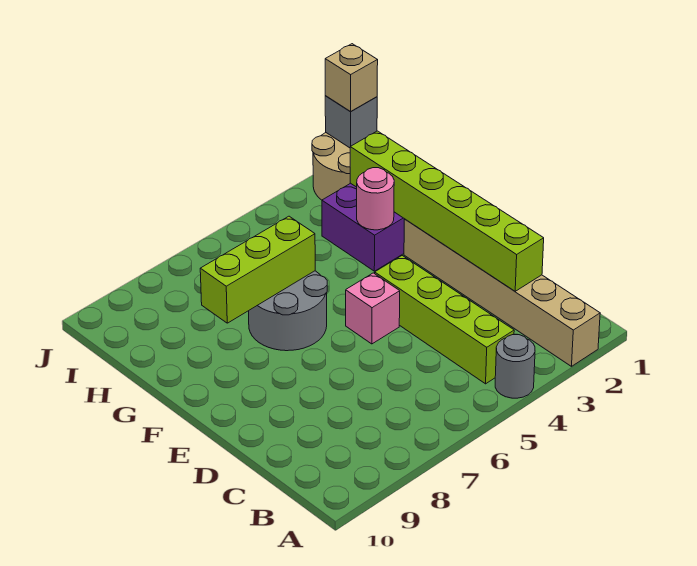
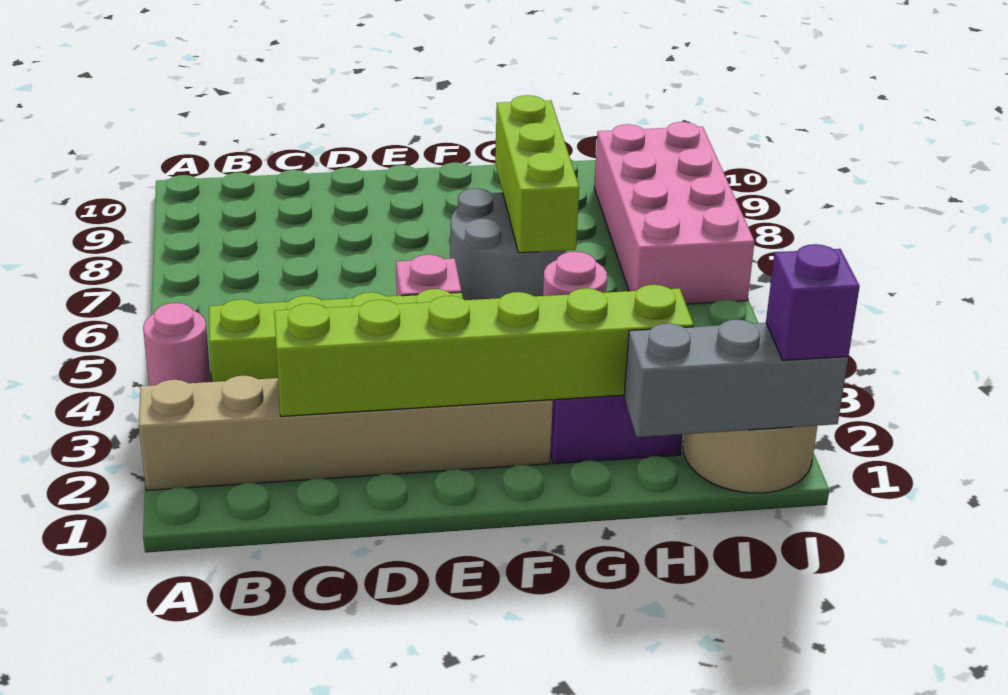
grey 1x1 round brick [495,335,535,398] -> pink 1x1 round brick [143,303,211,386]
none -> pink 2x4 brick [594,122,755,304]
grey 1x1 brick [325,96,377,148] -> grey 1x3 brick [624,319,848,437]
tan 1x1 brick [325,44,378,112] -> purple 1x1 brick [766,244,860,360]

